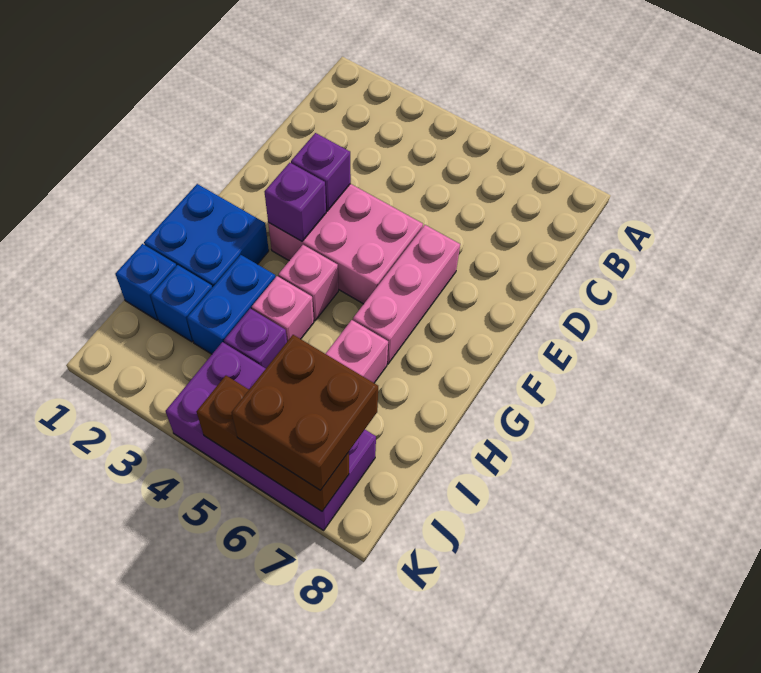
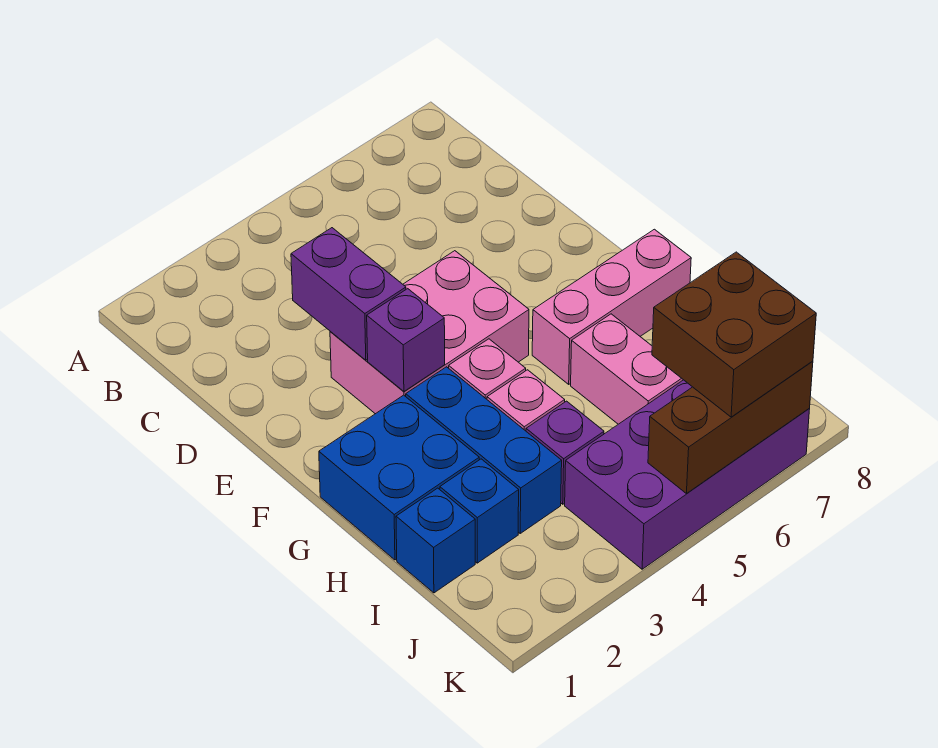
purple 1x1 brick [291,133,351,211] -> purple 1x2 brick [291,228,406,360]
pink 1x3 brick [353,225,460,364] -> pink 1x3 brick turned to [532,229,691,384]
blue 1x2 brick [187,255,275,354] -> blue 1x3 brick [406,367,562,533]

